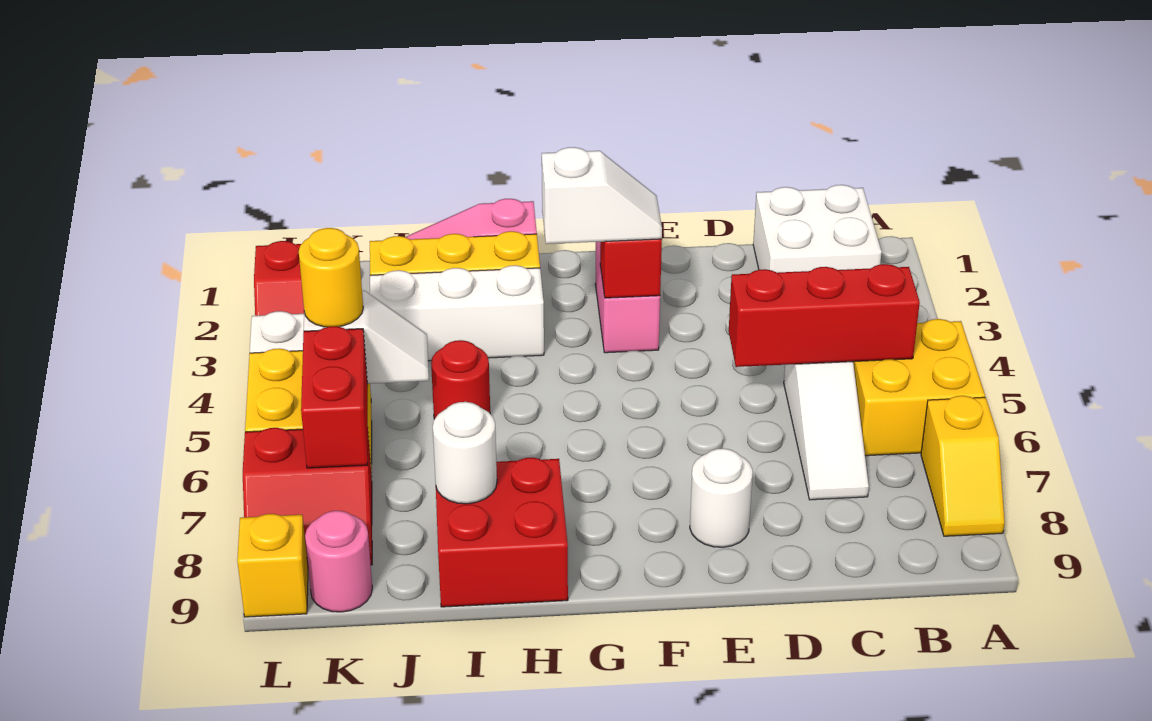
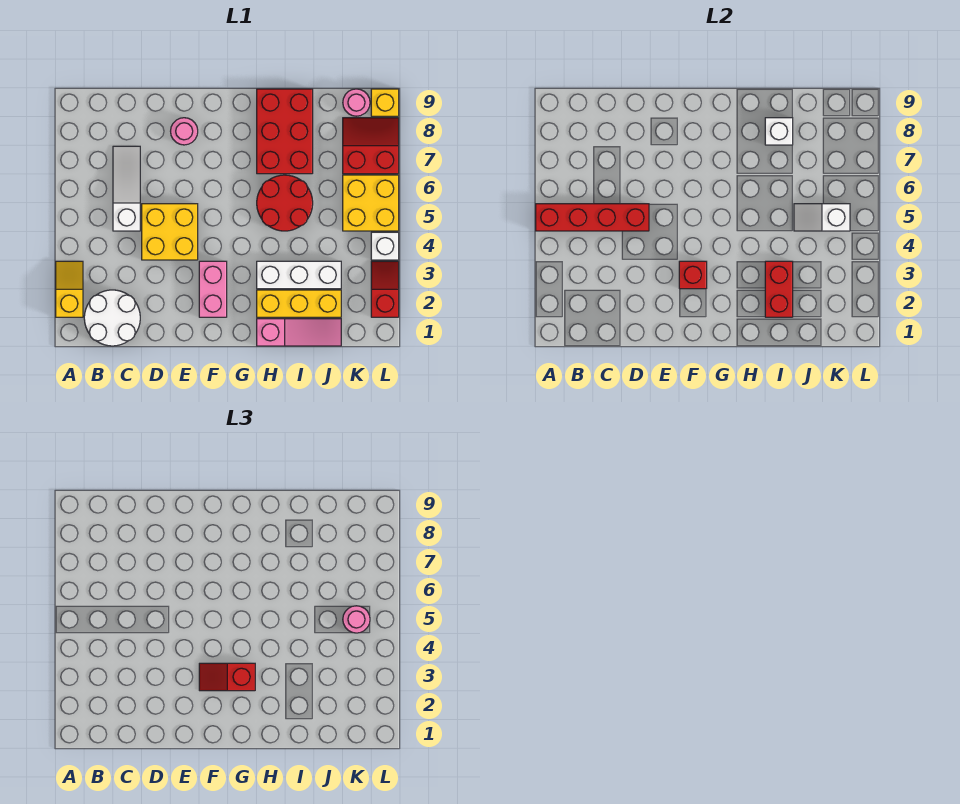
yellow 2x2 brick [853,319,985,456] -> yellow 2x2 brick moved to [142,204,198,260]
yellow 1x2 slope [921,396,1005,536] -> yellow 1x2 slope moved to [56,261,83,317]
white 2x2 brick [753,185,882,273] -> white 2x2 round brick [84,290,140,346]
red 1x3 brick [729,264,920,367] -> red 1x4 brick [536,204,649,231]
white 1x1 round brick [690,448,753,547] -> pink 1x1 round brick [171,118,198,145]
white 1x2 slope [542,147,662,244] -> red 1x2 slope [199,663,255,691]
red 2x2 brick [436,458,568,607] -> red 2x3 brick [257,89,313,174]
red 1x1 round brick [431,340,490,419] -> red 2x2 round brick [257,175,313,231]
white 1x1 round brick [433,402,497,504] -> white 1x1 brick [765,118,793,145]
yellow 1x1 round brick [299,228,363,327] -> pink 1x1 round brick [343,606,370,633]
red 1x2 brick [301,326,368,468] -> red 1x2 brick moved to [765,261,793,317]

